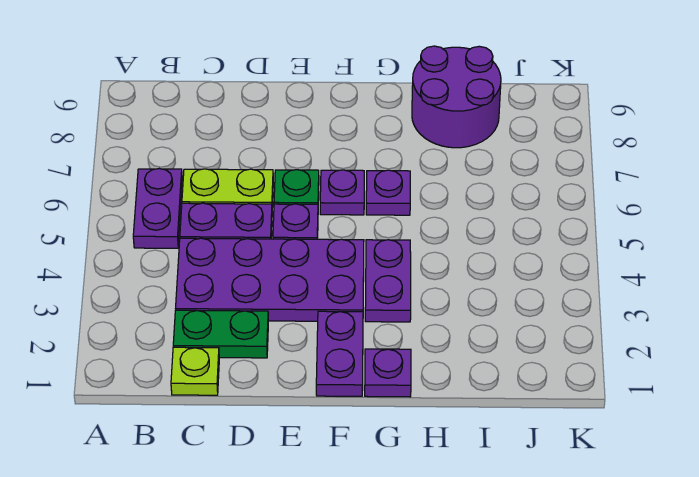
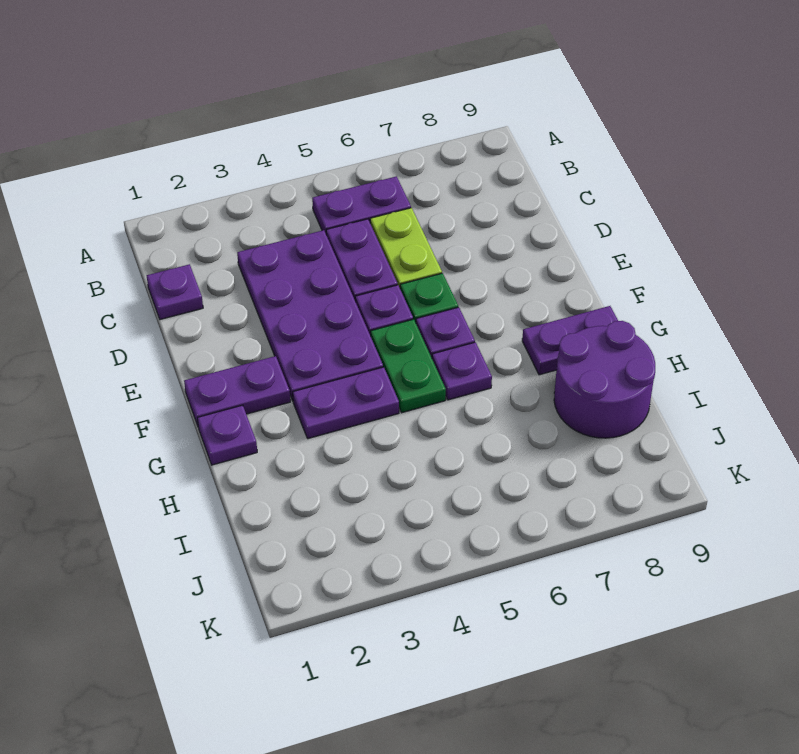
lime 1x1 plate [171,347,219,395] -> purple 1x1 plate [147,264,203,319]
green 1x2 plate [173,310,268,358] -> green 1x2 plate moved to [371,319,446,413]
none -> purple 1x2 plate [522,306,618,375]

